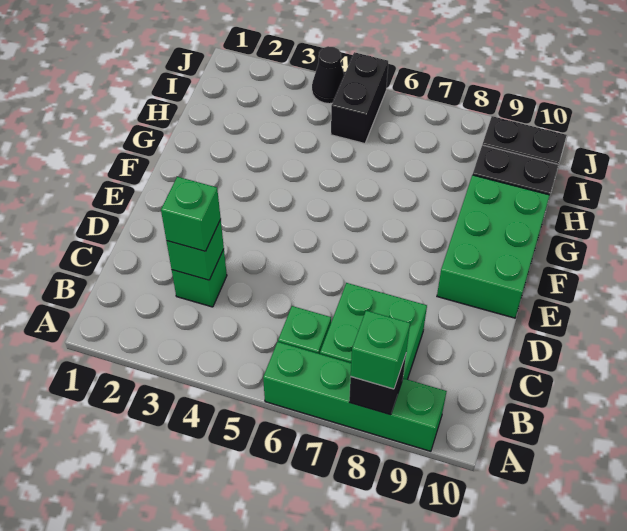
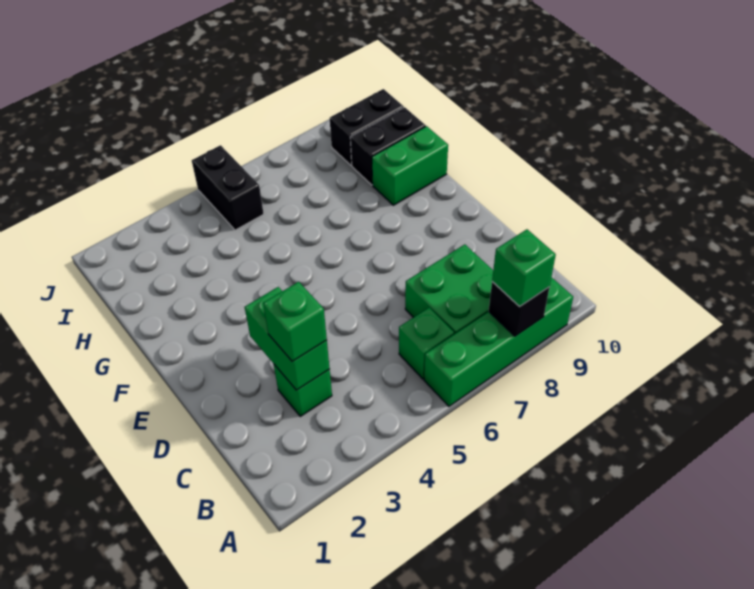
green 1x1 brick [166,220,224,280] -> green 1x2 brick [245,287,330,390]
green 2x3 brick [437,175,550,318] -> green 1x2 brick [372,126,448,205]
black 1x1 cone [312,46,344,104] -> none

